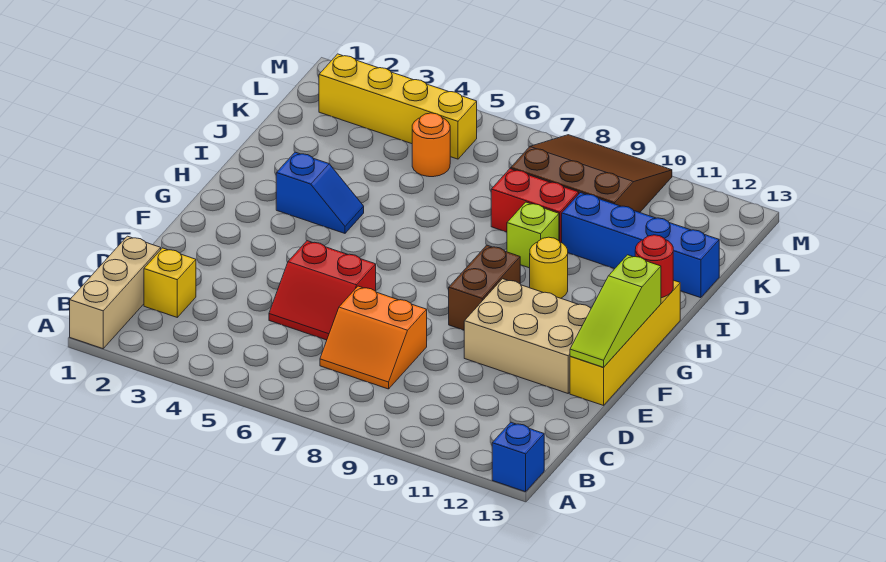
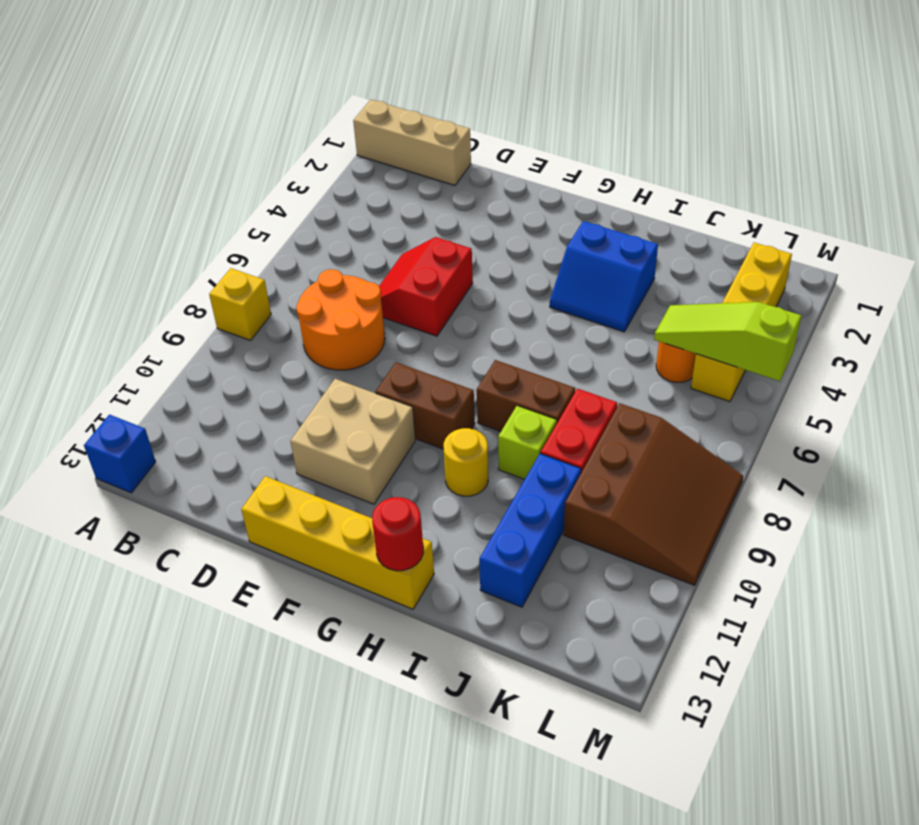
yellow 1x1 brick [144,248,196,317] -> yellow 1x1 brick moved to [209,268,271,340]
orange 2x2 slope [320,286,427,389] -> orange 2x2 round brick [296,269,385,370]
tan 2x3 brick [464,279,591,393] -> tan 2x2 brick [291,379,415,504]
lime 1x3 slope [570,255,661,367] -> lime 1x3 slope moved to [654,302,801,381]
blue 1x2 slope [276,152,364,233] -> blue 2x2 slope [550,221,658,332]
none -> brown 1x2 brick [477,360,575,431]
blue 1x4 brick [562,193,719,298] -> blue 1x3 brick [479,454,581,607]

